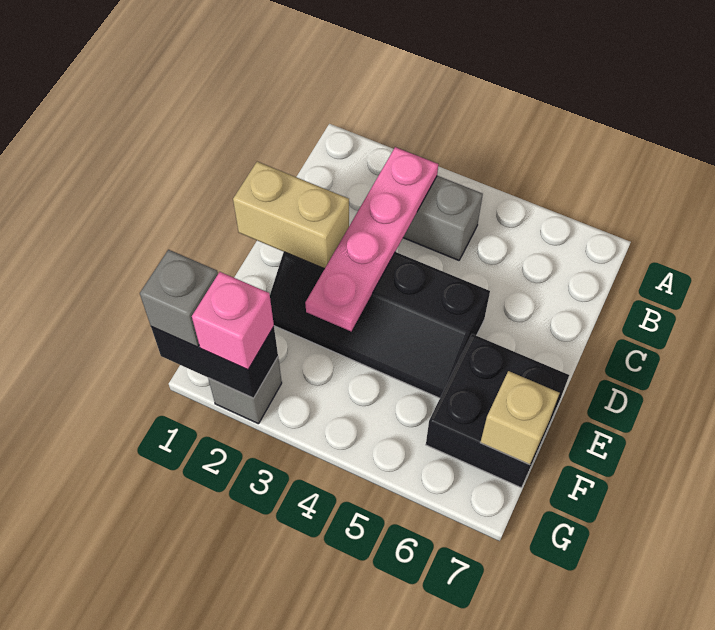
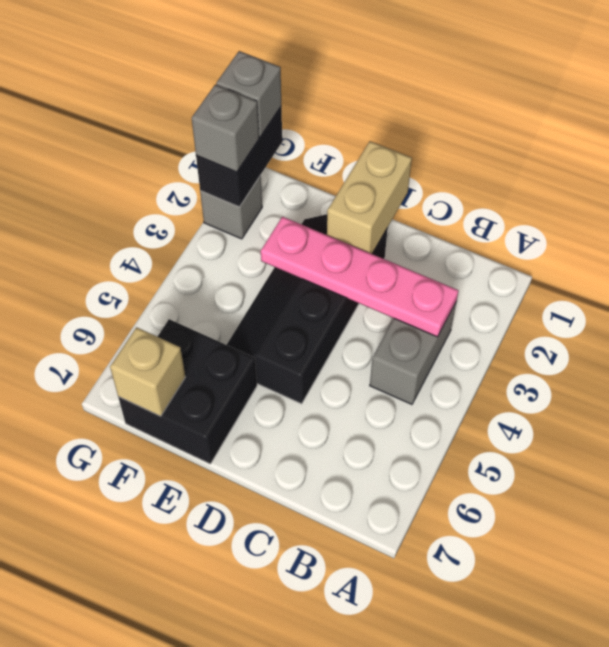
pink 1x1 brick [192,272,274,370] -> grey 1x1 brick [192,85,259,172]

